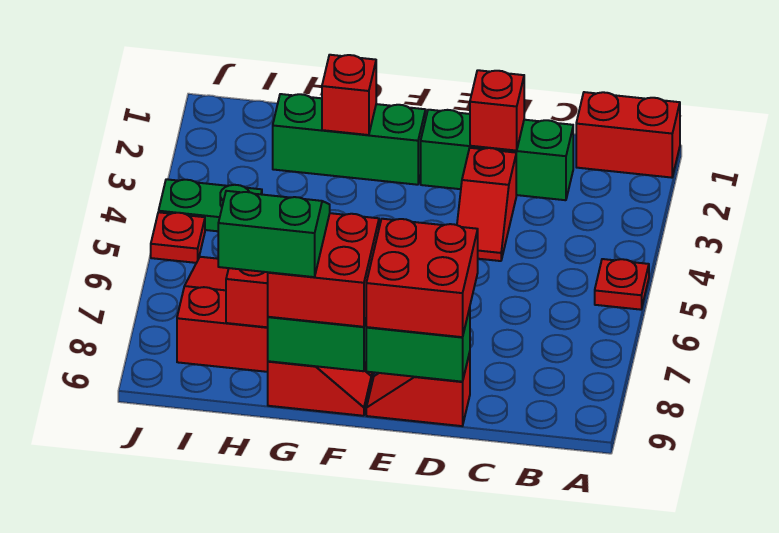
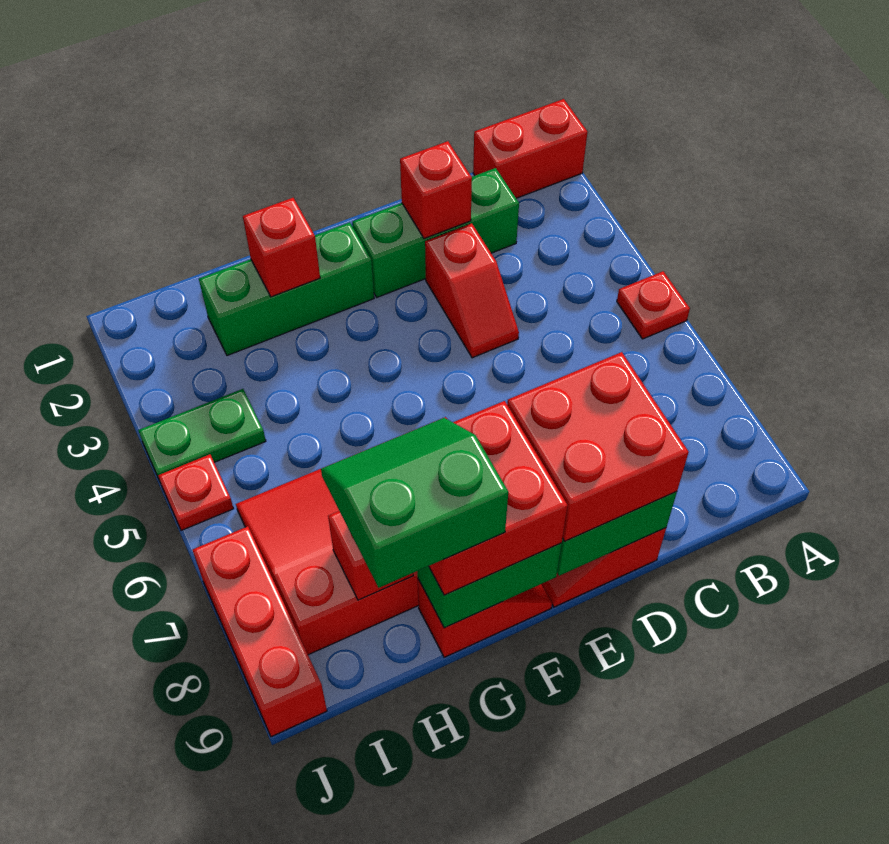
none -> red 1x3 brick [193,526,327,737]

